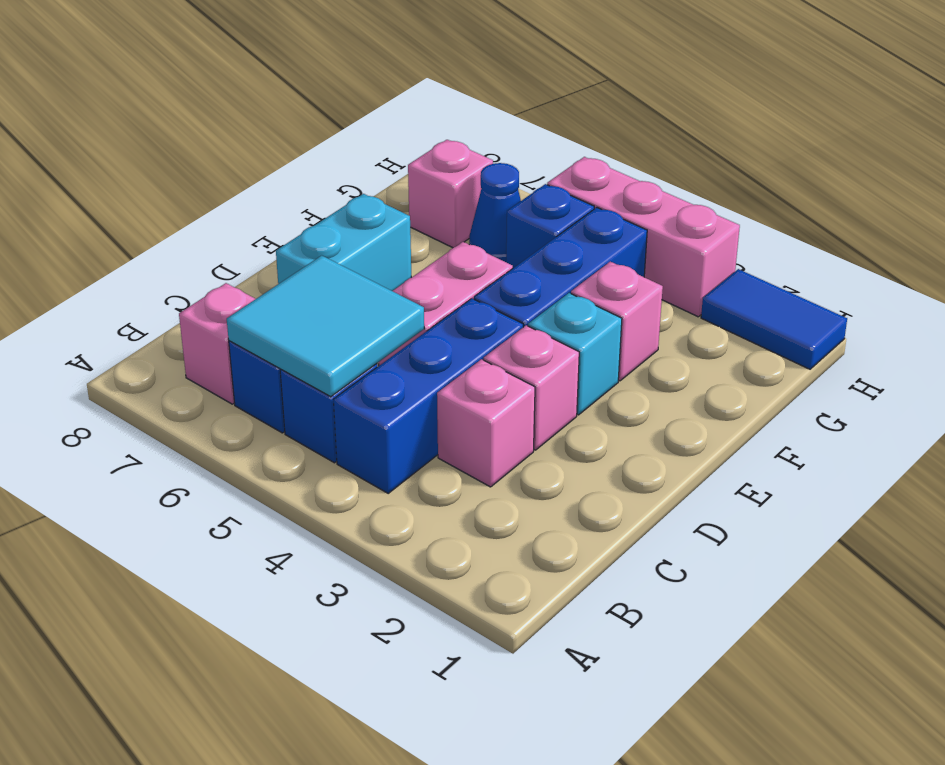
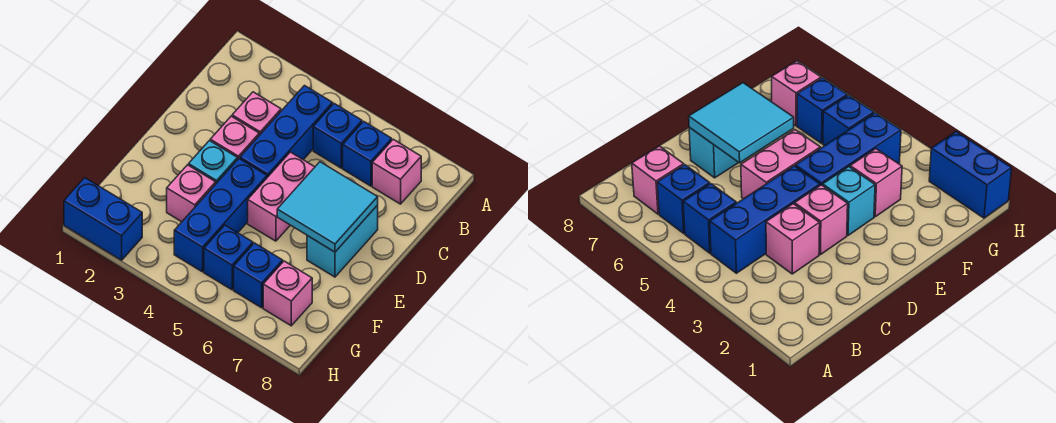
cyan 2x2 tile [227,255,424,397] -> cyan 2x2 tile moved to [277,162,378,252]
blue 1x1 cone [469,163,521,262] -> blue 1x1 brick [234,243,283,308]
blue 1x2 tile [701,269,847,369] -> blue 1x2 brick [64,178,142,260]
pink 1x3 brick [547,157,740,317] -> none

